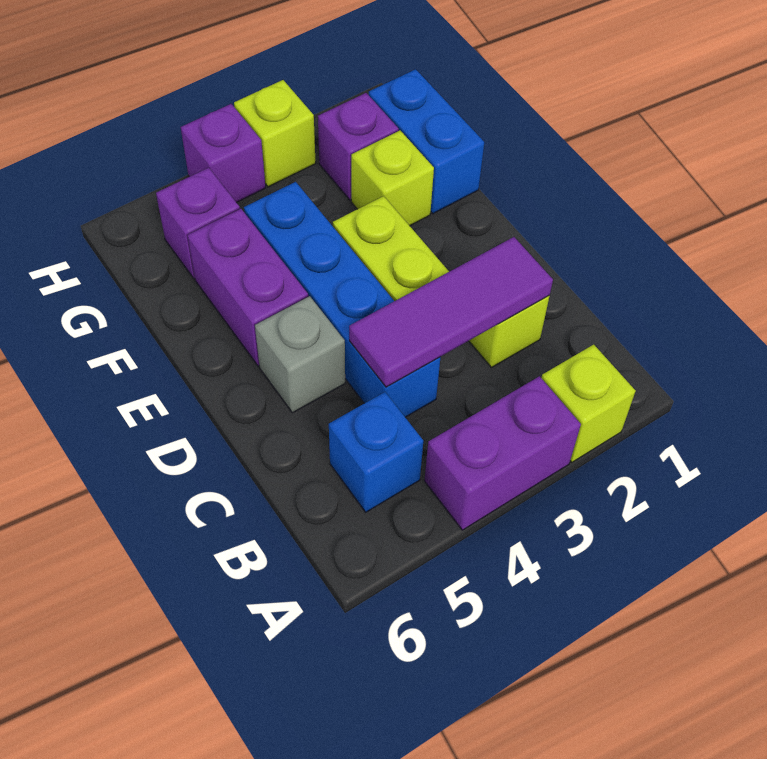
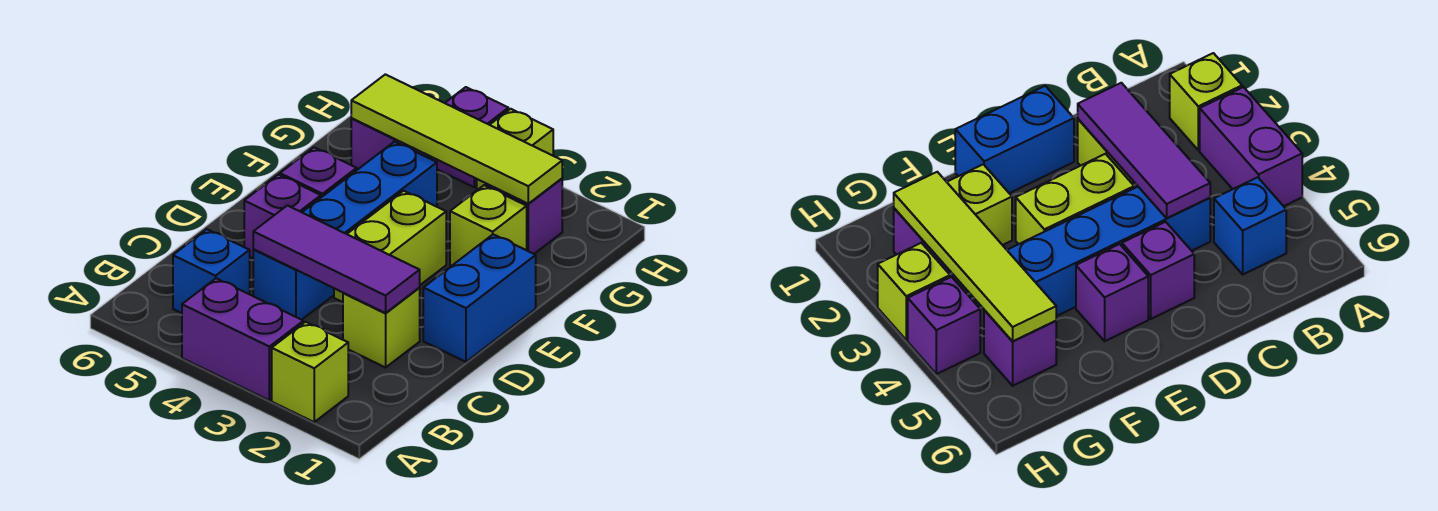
grey 1x1 brick [255,296,345,413] -> purple 1x1 brick [244,175,321,258]
purple 1x2 brick [187,209,308,366] -> purple 1x1 brick [280,147,357,197]
blue 1x2 brick [369,69,484,214] -> blue 1x2 brick moved to [423,234,536,362]
none -> lime 1x4 tile [351,74,562,204]

